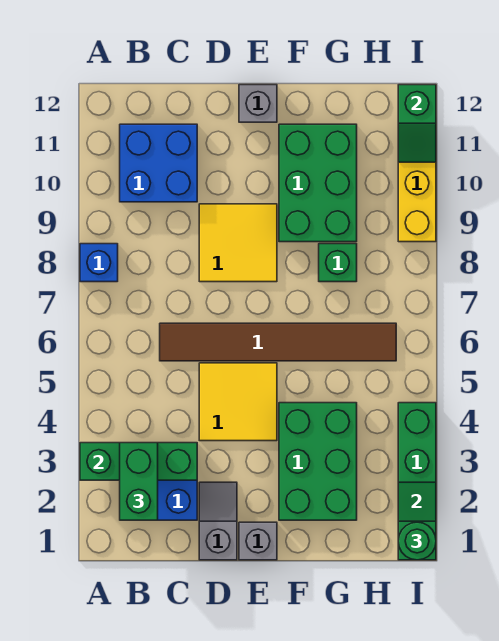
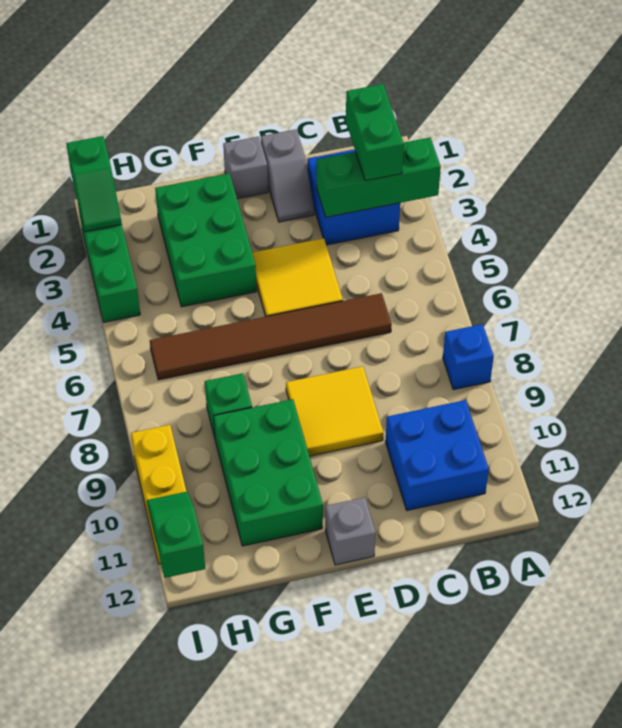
green 1x1 round brick [398,522,436,560] -> none

